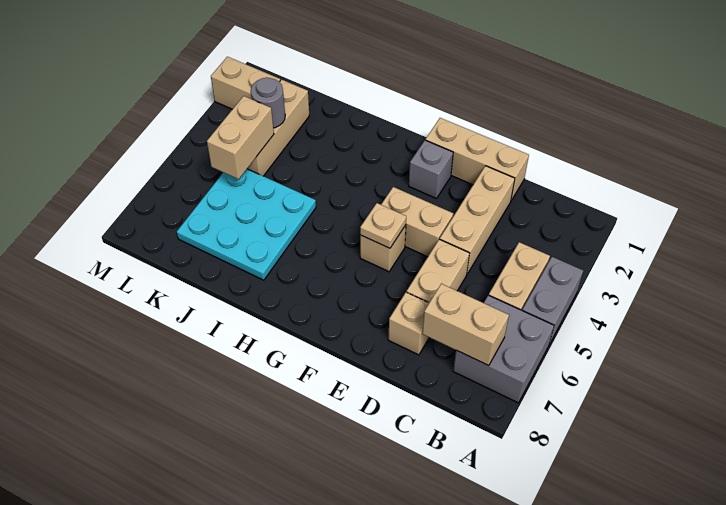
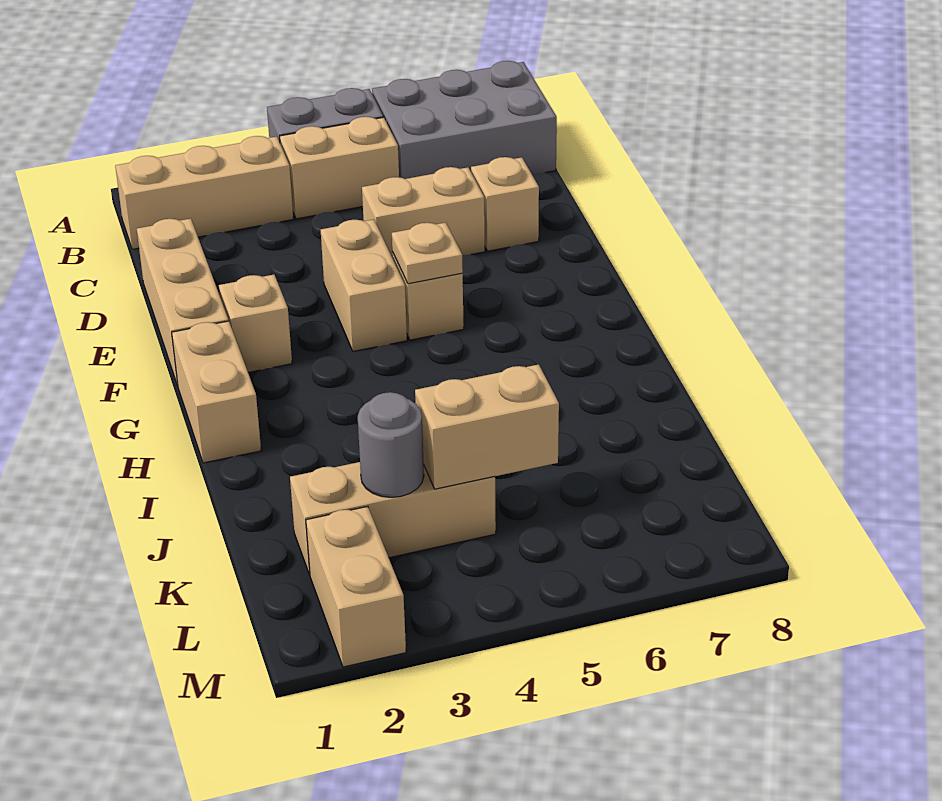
grey 2x2 brick [453,295,554,403] -> grey 2x3 brick [372,61,557,179]
tan 1x2 brick [422,284,509,366] -> tan 1x2 brick moved to [172,321,261,463]
tan 1x3 brick [440,166,515,274] -> tan 1x3 brick moved to [115,136,293,249]
grey 1x1 brick [409,140,453,198] -> tan 1x1 brick [219,275,292,372]
cyan 3x3 plate [177,169,316,280] -> none

